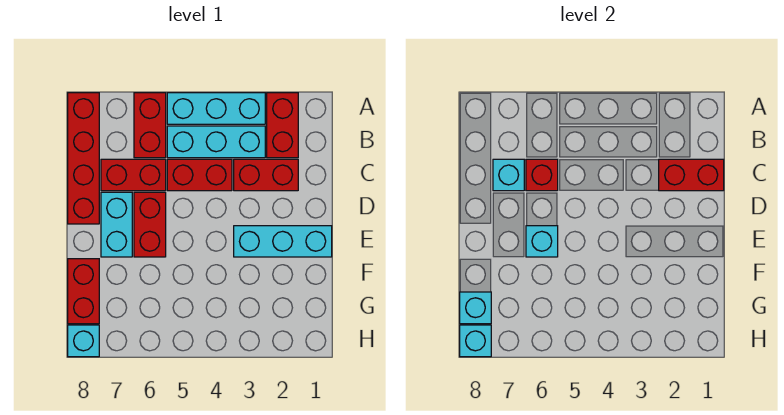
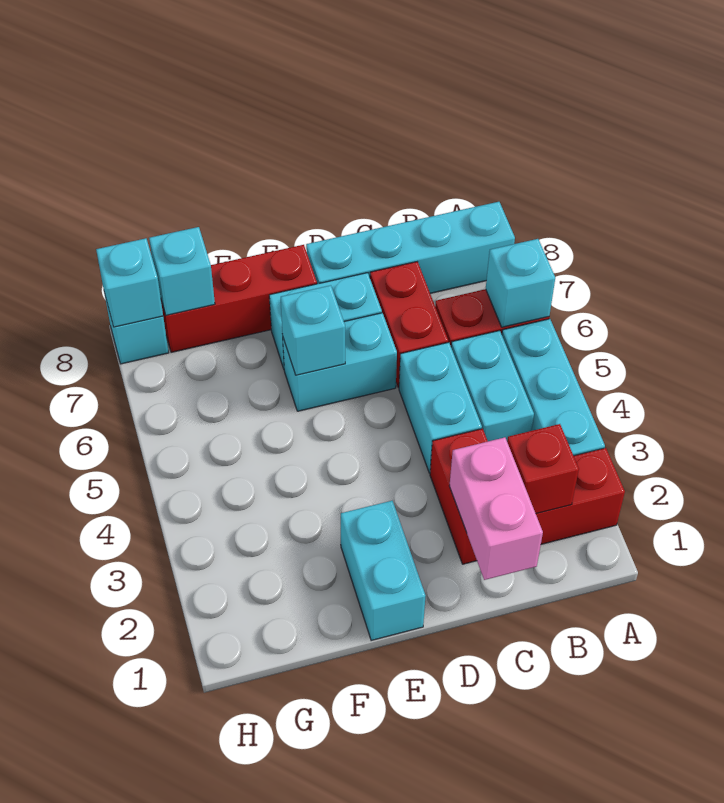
red 1x4 brick [68,93,99,224] -> cyan 1x4 brick [306,202,515,293]
cyan 1x3 brick [167,126,265,158] -> cyan 1x2 brick [451,331,534,441]
red 1x2 brick [659,159,724,191] -> pink 1x2 brick [449,437,543,580]
red 1x2 brick [167,159,232,191] -> cyan 1x2 brick [399,342,482,473]
red 1x1 brick [526,159,558,191] -> red 1x1 brick moved to [507,424,579,514]
cyan 1x1 brick [493,159,524,191] -> cyan 1x1 brick moved to [486,239,555,327]
red 1x2 brick [134,192,166,257] -> cyan 1x2 brick [283,313,397,411]
cyan 1x3 brick [234,226,332,257] -> cyan 1x2 brick [341,501,425,641]
red 1x2 brick [68,259,99,324] -> red 1x3 brick [161,245,317,352]

